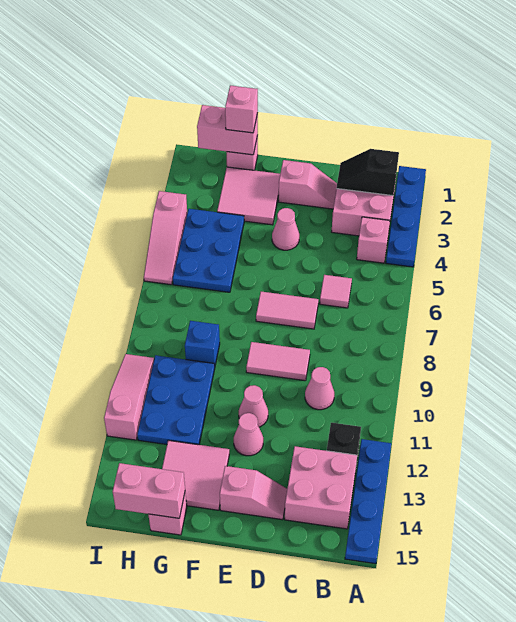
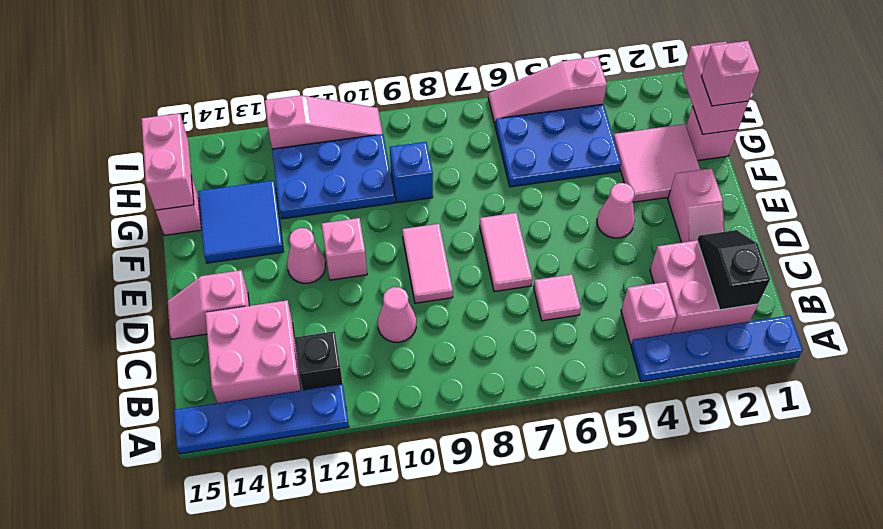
pink 1x2 slope [220,466,287,520] -> pink 1x2 slope turned to [168,270,249,339]
pink 1x1 cone [239,385,268,427] -> pink 1x1 brick [322,218,367,280]
pink 2x2 tile [162,440,229,510] -> blue 2x2 tile [198,181,284,263]

